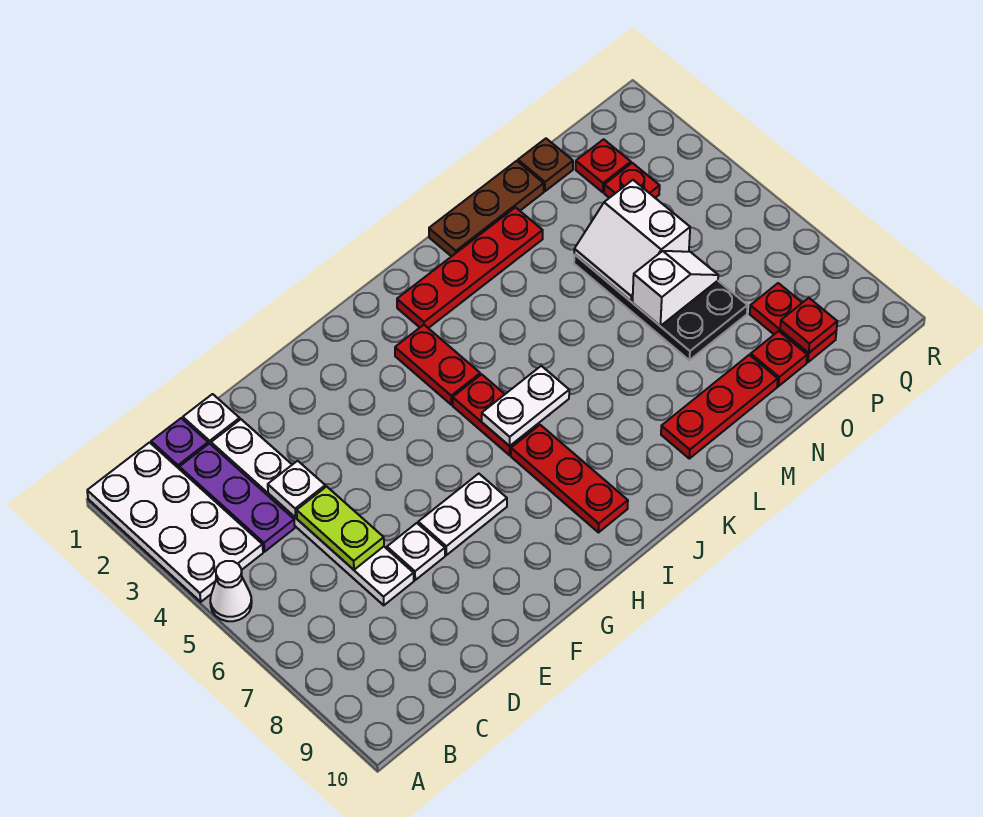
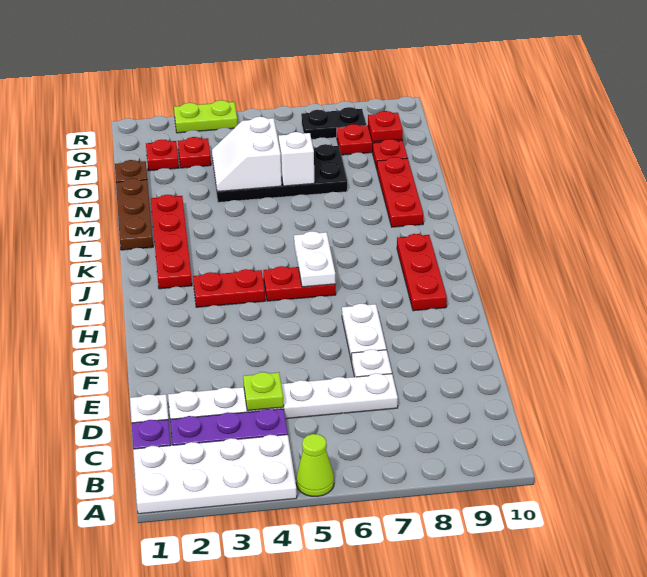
white 1x1 cone [210,561,252,621] -> lime 1x1 cone [296,434,334,496]
white 1x1 plate [268,461,325,518] -> lime 1x1 plate [243,372,284,411]
lime 1x2 plate [297,486,384,570] -> lime 1x2 plate moved to [174,100,238,133]
red 1x3 plate [511,425,628,532] -> red 1x3 plate turned to [397,234,447,311]
white 2x2 slope [574,180,690,301] -> white 2x2 slope turned to [212,117,282,192]
none -> black 1x2 plate [301,107,366,140]

